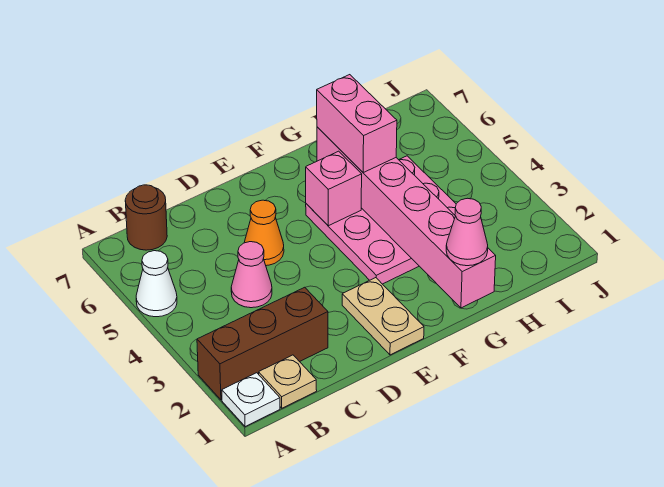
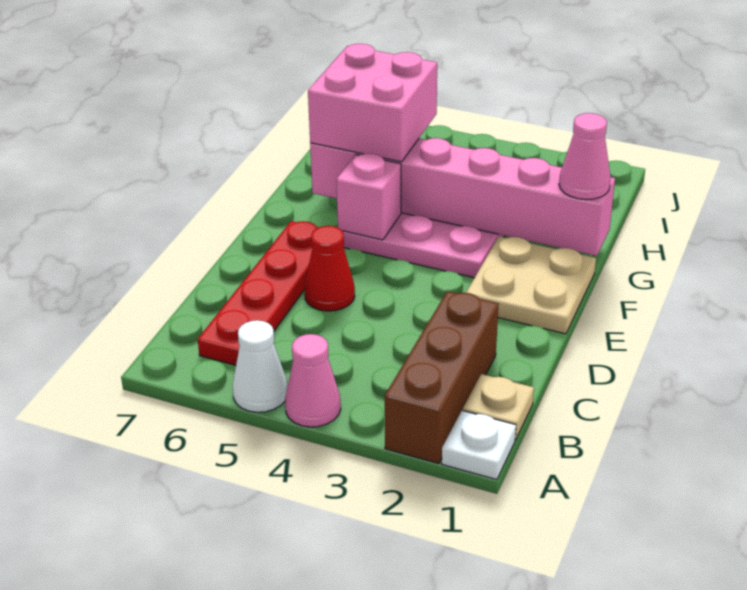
none -> red 1x4 plate [198,221,319,365]
brown 1x1 round brick [125,185,167,250] -> none
pink 1x1 cone [231,242,272,308] -> pink 1x1 cone moved to [285,334,341,427]
orange 1x1 cone [244,200,284,266] -> red 1x1 cone [304,226,355,311]
tan 1x2 plate [342,278,424,355] -> tan 2x2 plate [466,236,596,334]
pink 1x2 brick [317,75,397,172] -> pink 2x2 brick [308,44,437,162]

